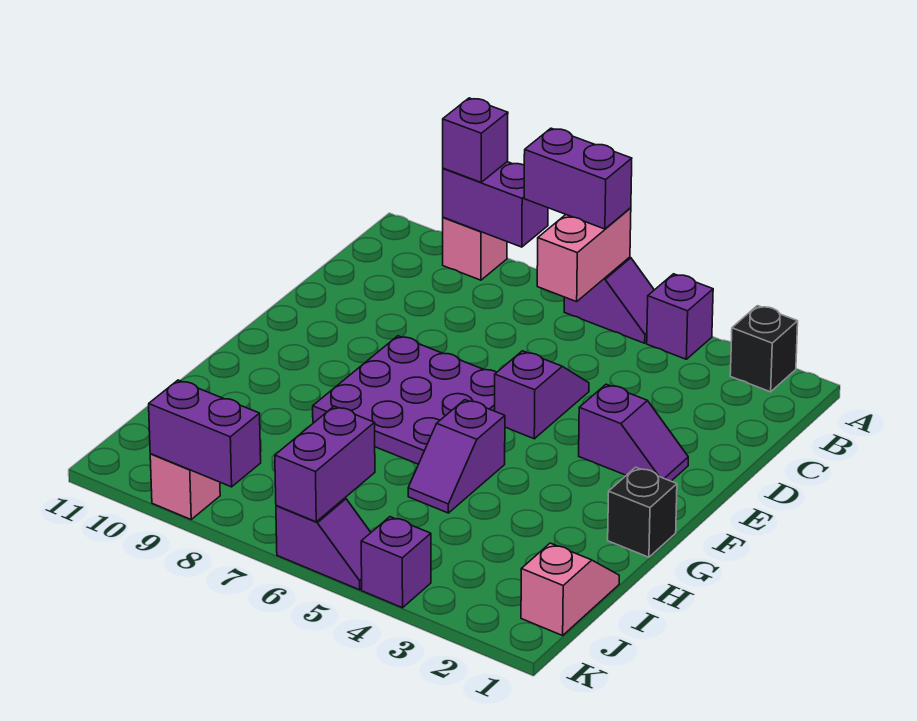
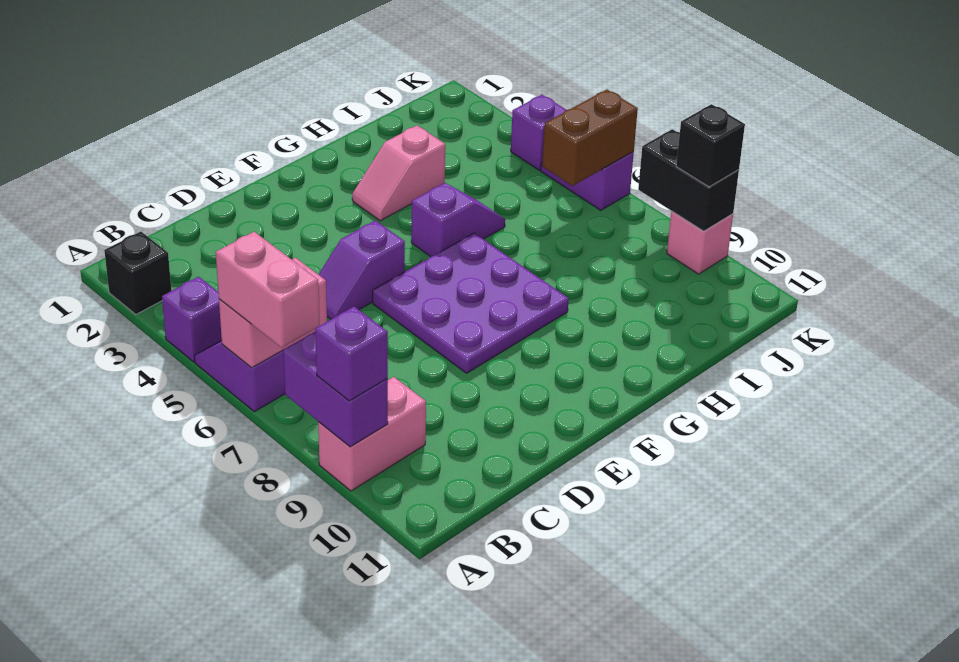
purple 1x2 brick [524,128,632,229] -> pink 1x2 brick [216,232,320,348]
pink 1x1 brick [443,217,507,280] -> pink 1x2 brick [318,377,426,491]
purple 1x2 slope [579,384,688,481] -> none
black 1x1 brick [608,467,677,557] -> black 1x1 brick moved to [676,104,745,187]
pink 1x2 slope [521,543,619,636] -> pink 1x2 slope moved to [352,125,445,221]
purple 1x2 brick [275,406,375,522] -> brown 1x2 brick [542,90,638,186]
purple 1x2 brick [149,380,261,487] -> black 1x2 brick [638,129,739,231]

